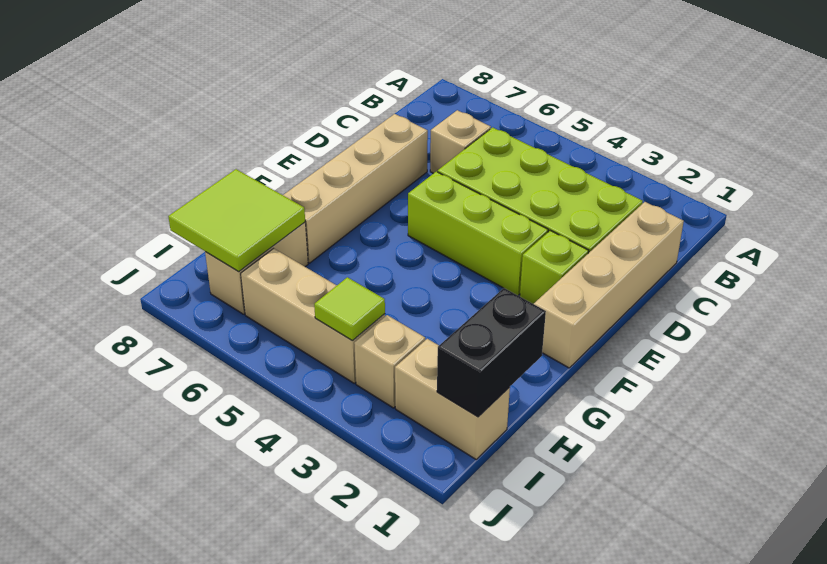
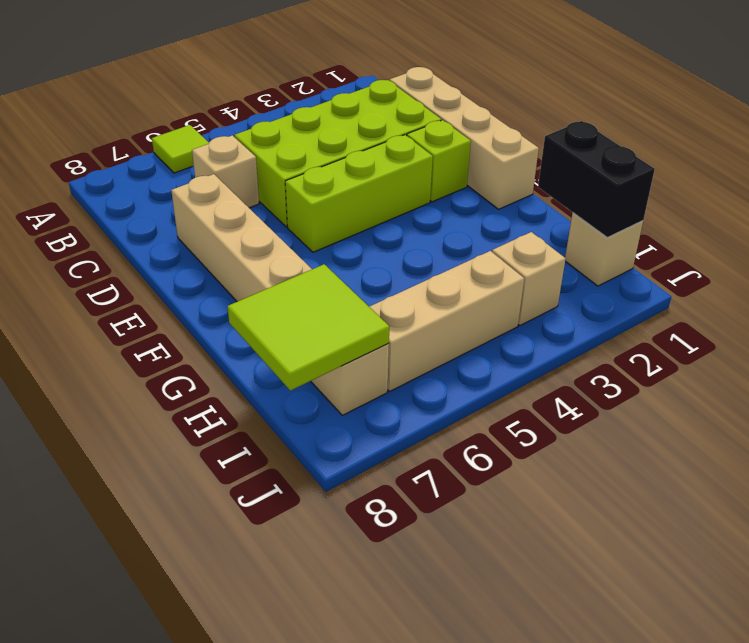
tan 1x2 brick [395,339,510,459] -> tan 1x1 brick [565,213,643,286]
lime 1x1 tile [314,277,385,340] -> lime 1x1 tile moved to [152,125,209,173]

